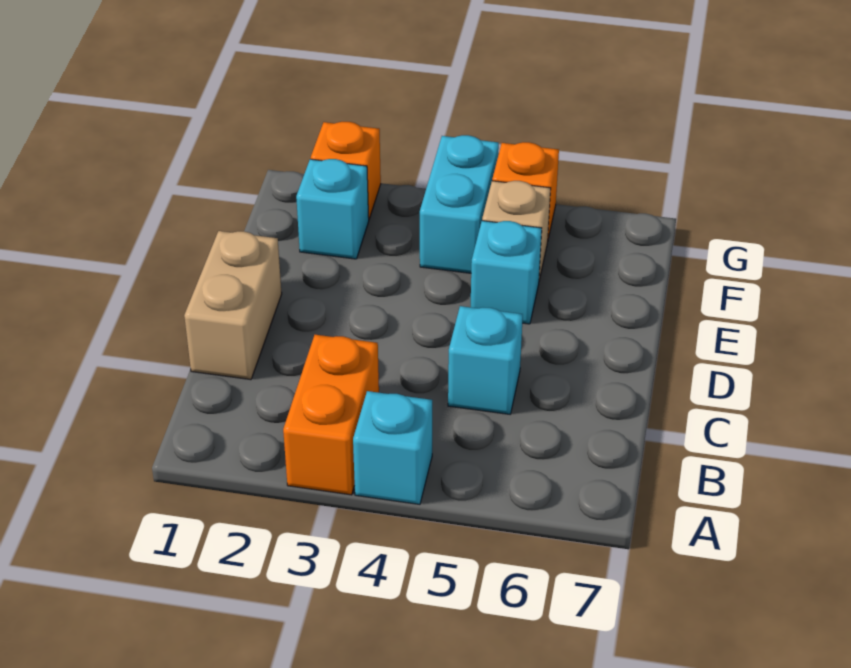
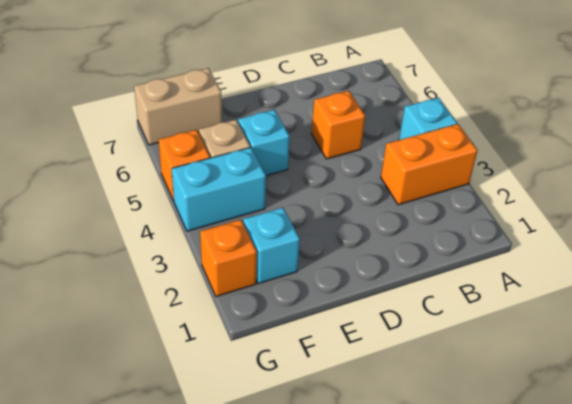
tan 1x2 brick [184,231,282,380] -> tan 1x2 brick moved to [134,68,222,145]
cyan 1x1 brick [448,306,523,414] -> orange 1x1 brick [311,91,365,159]

